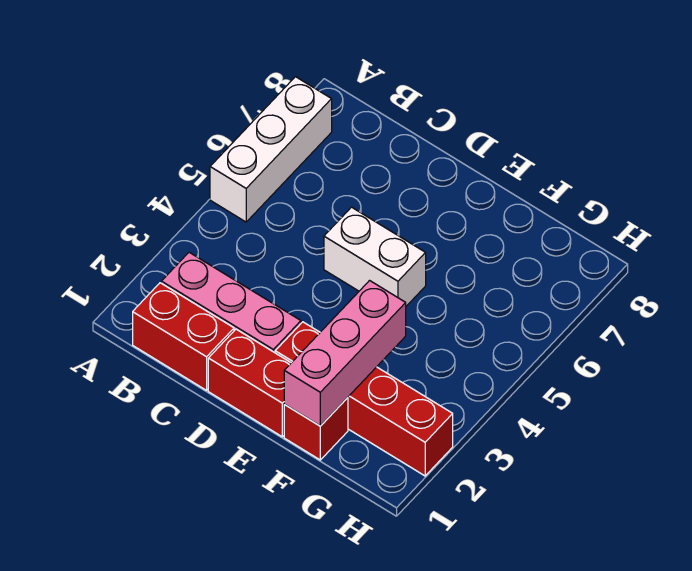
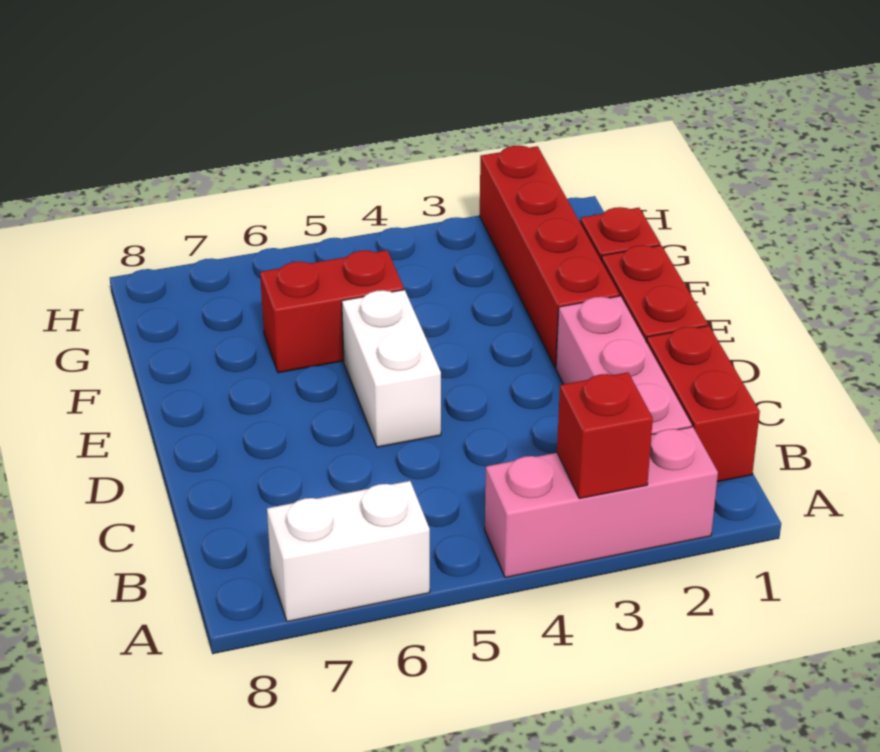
none -> red 1x1 brick [557,372,653,499]
white 1x3 brick [210,77,332,222] -> white 1x2 brick [267,481,430,622]
pink 1x3 brick [284,281,406,426] -> pink 1x3 brick moved to [485,427,718,578]
none -> red 1x2 brick [260,250,404,373]

